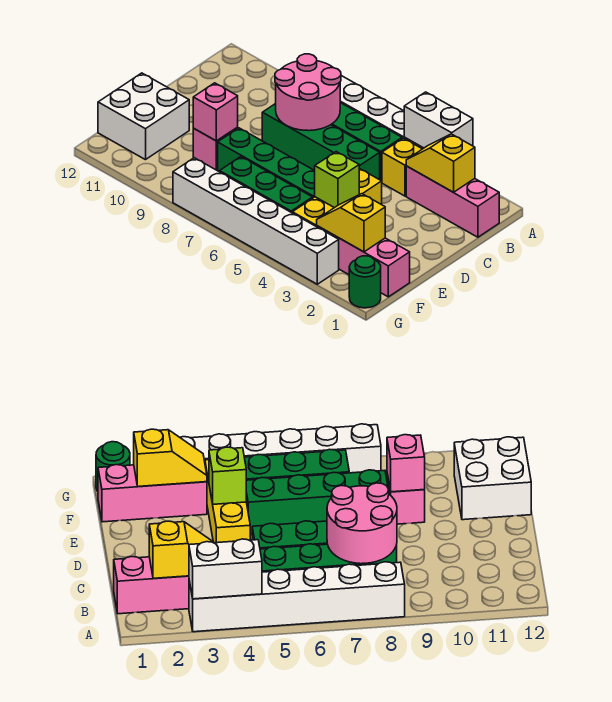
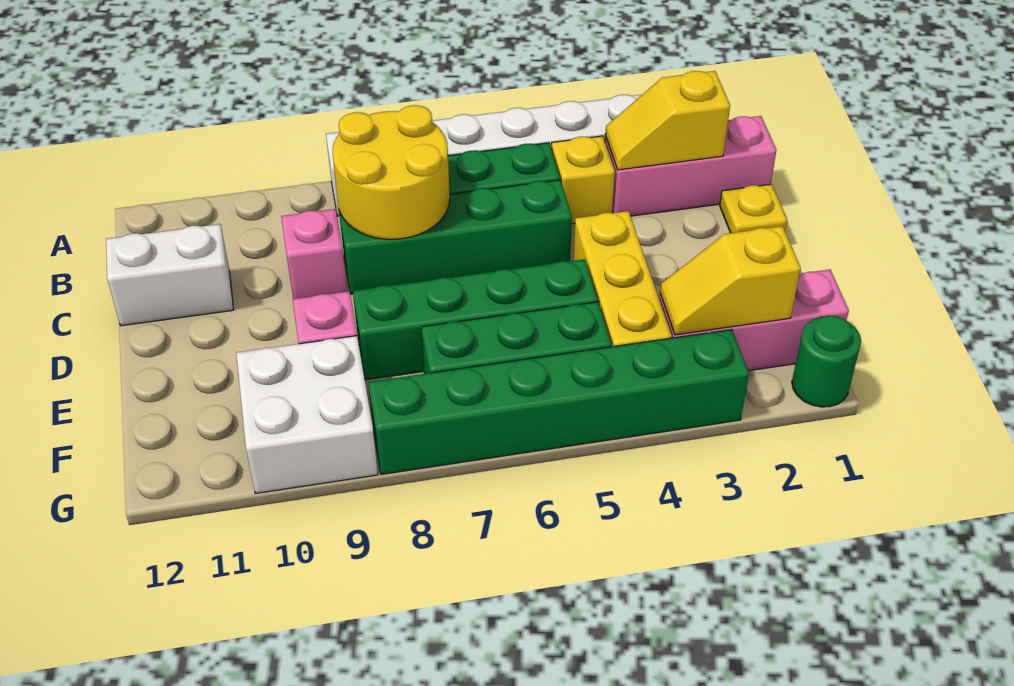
white 1x2 brick [404,92,473,148] -> white 1x2 brick moved to [106,224,234,326]
pink 2x2 round brick [275,54,341,131] -> yellow 2x2 round brick [332,105,450,239]
none -> yellow 1x1 plate [720,184,787,233]
lime 1x1 brick [315,152,359,208] -> none
pink 1x1 brick [193,83,238,141] -> pink 1x1 brick moved to [281,209,347,299]
white 2x2 brick [98,73,189,160] -> white 2x2 brick moved to [236,336,378,494]
white 1x6 brick [173,158,339,284] -> green 1x6 brick [368,330,749,474]

